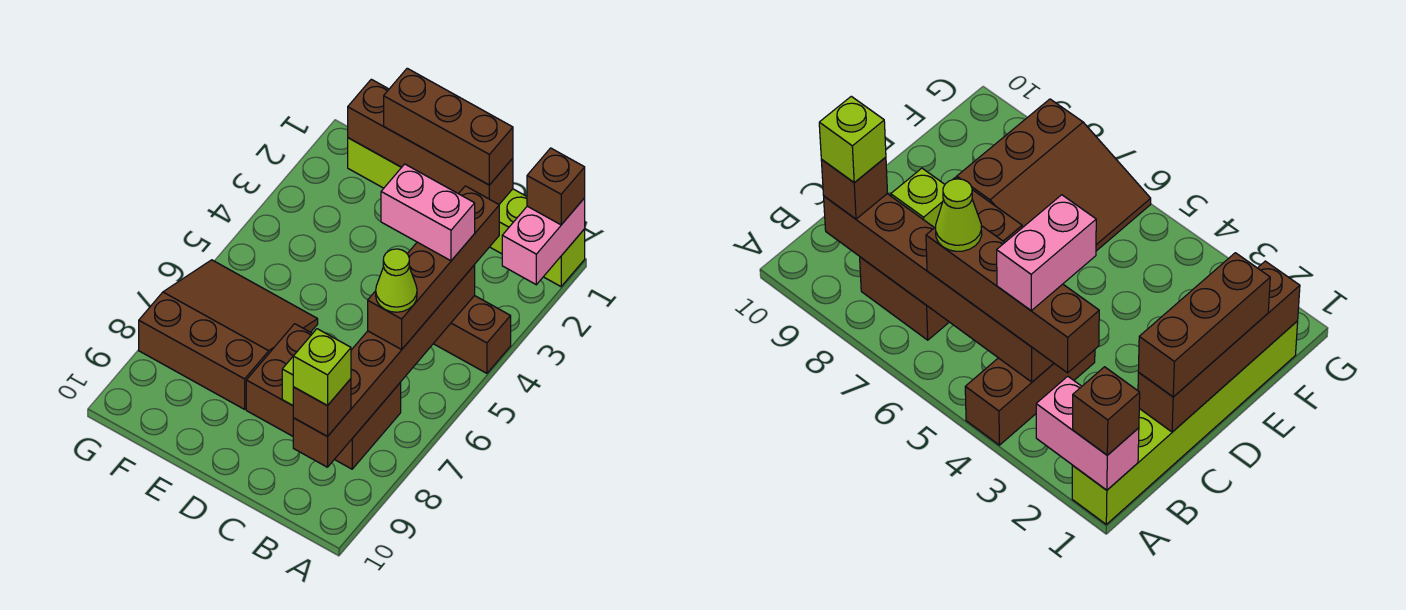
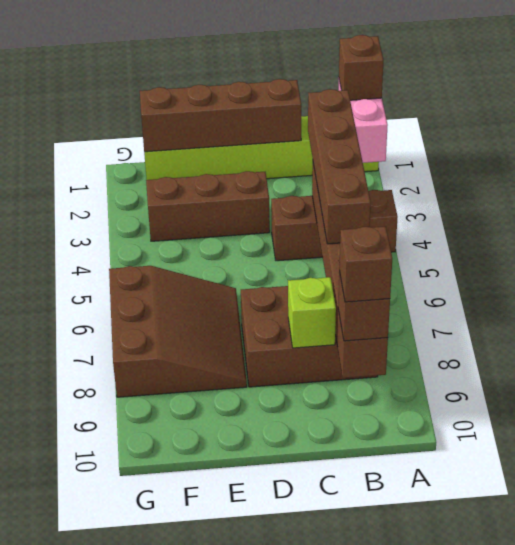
pink 1x2 brick [381,164,475,261] -> none
lime 1x1 cone [376,249,417,312] -> none
lime 1x1 brick [293,329,351,406] -> brown 1x1 brick [339,226,392,302]
brown 1x3 brick [384,68,513,185] -> brown 1x3 brick moved to [146,171,270,241]
brown 3x3 slope [139,260,318,409] -> brown 3x3 slope turned to [109,266,247,397]

